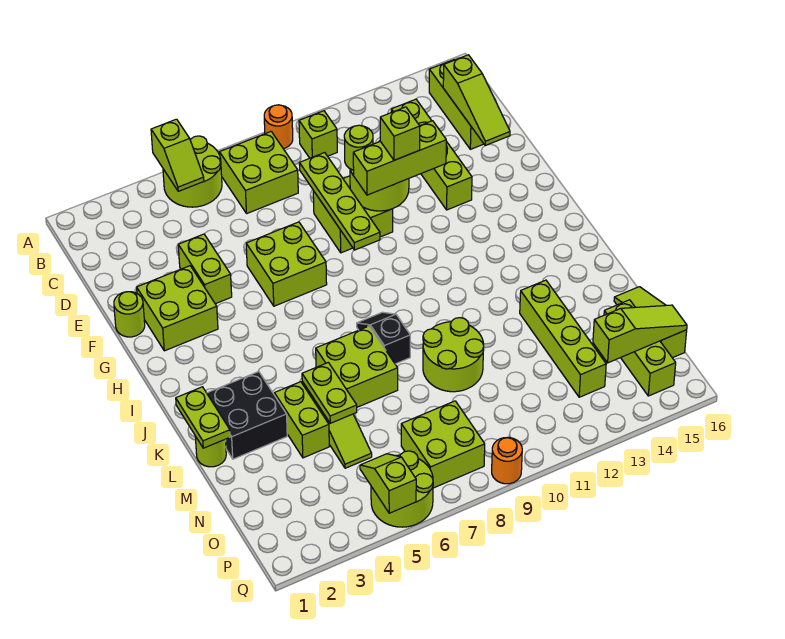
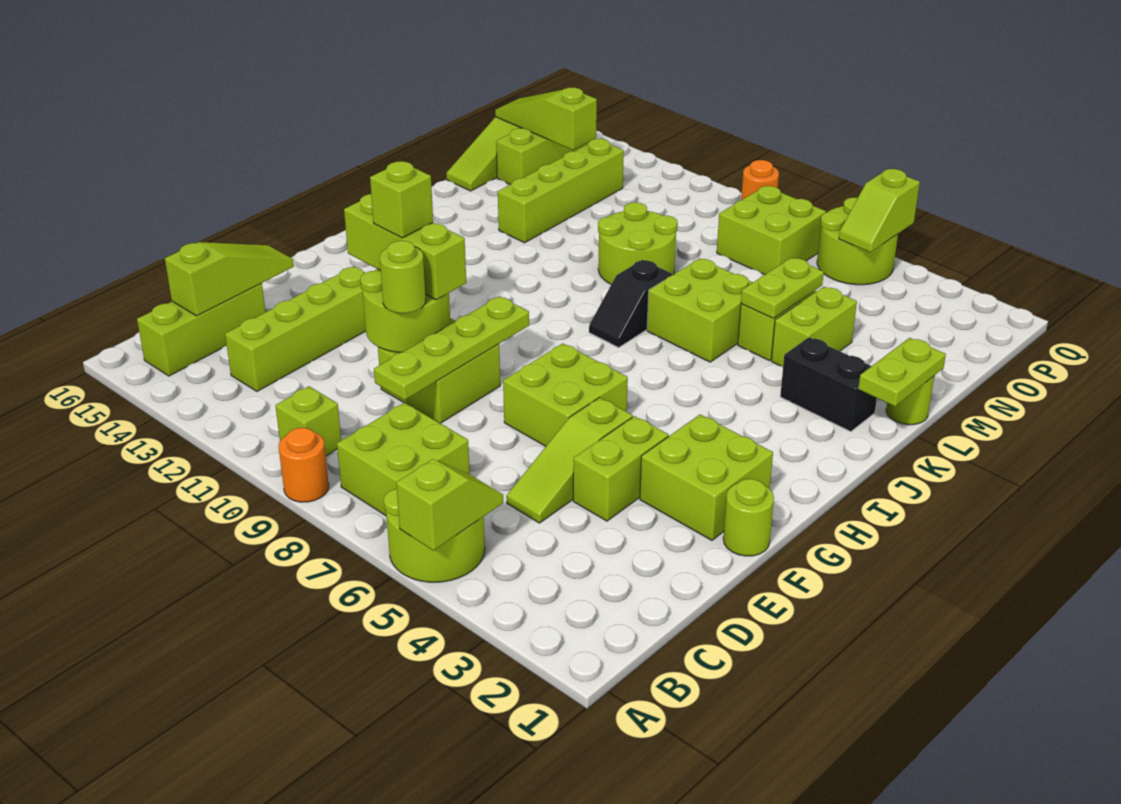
none -> lime 1x3 slope [506,398,633,523]
black 2x2 brick [207,371,287,459] -> black 1x2 brick [780,337,877,432]

